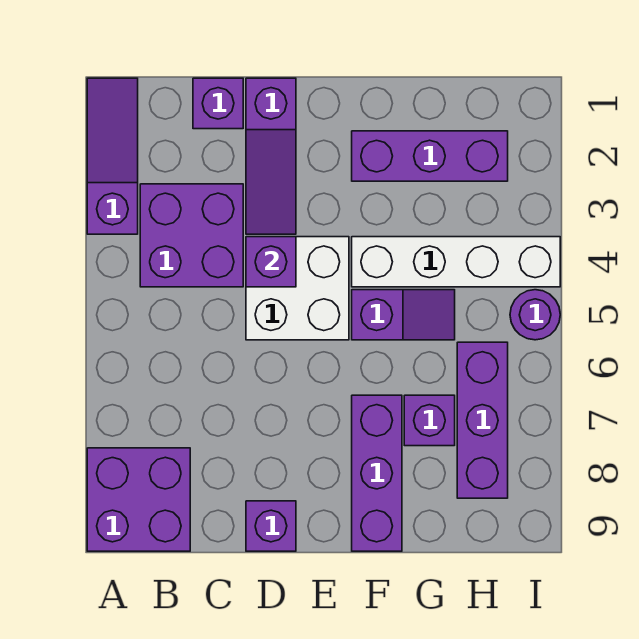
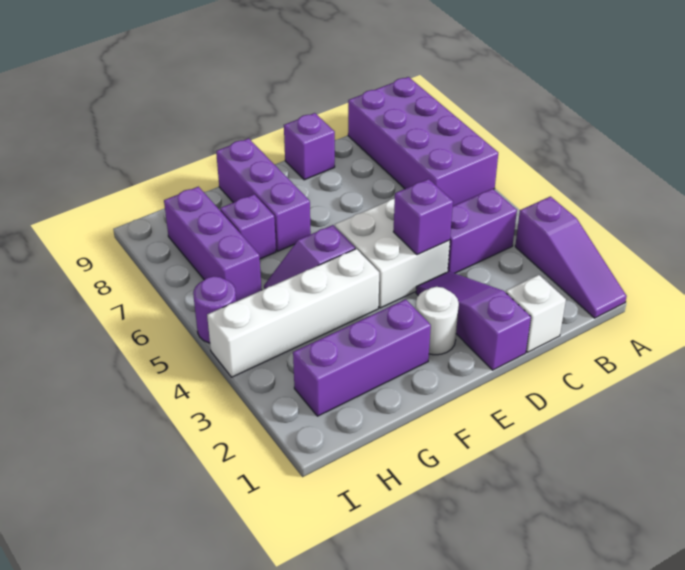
purple 2x2 brick [87,448,190,551] -> purple 2x4 brick [348,77,498,206]
purple 2x2 brick [140,184,243,287] -> purple 1x2 brick [448,189,517,273]
purple 1x1 brick [193,78,243,129] -> white 1x1 brick [506,275,566,352]
none -> white 1x1 round brick [416,287,459,355]

